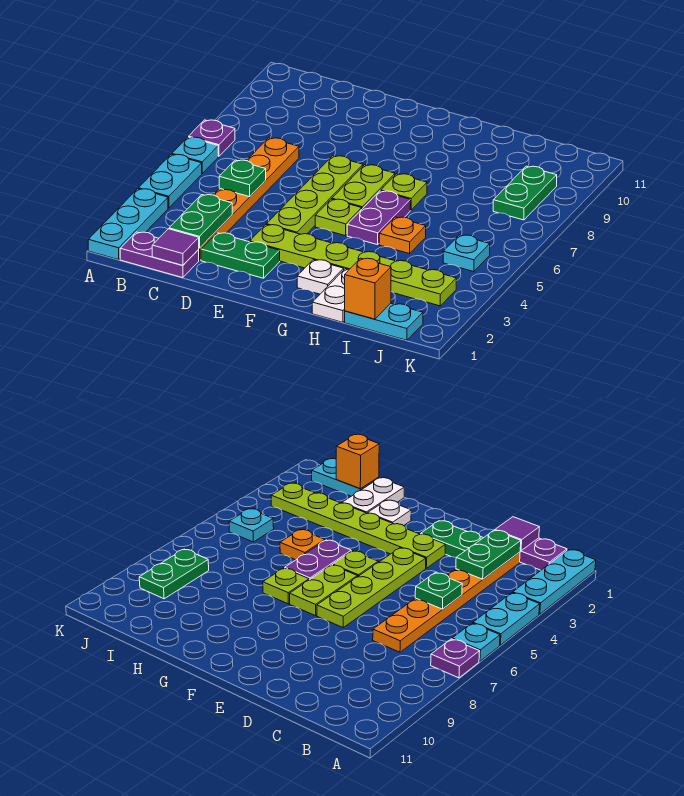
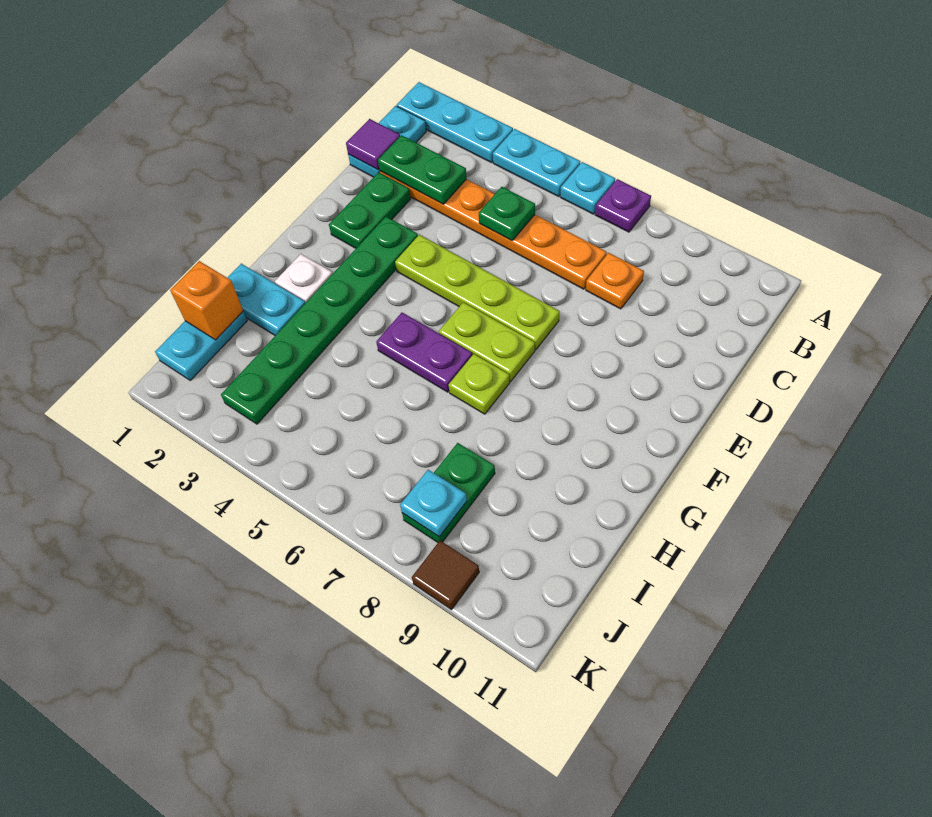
purple 1x2 plate [120,232,199,278] -> cyan 1x2 plate [348,106,426,177]
lime 1x6 plate [250,225,456,306] -> green 1x6 plate [221,217,418,424]
lime 1x1 plate [315,199,362,236] -> none
white 1x2 plate [312,269,349,322] -> cyan 1x2 plate [227,264,305,336]
orange 1x1 plate [379,217,426,254] -> orange 1x1 plate moved to [586,253,644,309]
cyan 1x1 plate [443,235,490,272] -> cyan 1x1 plate moved to [400,470,467,537]
green 1x2 plate [493,166,557,220] -> green 1x2 plate turned to [402,443,495,542]
none -> brown 1x1 tile [412,541,479,610]

